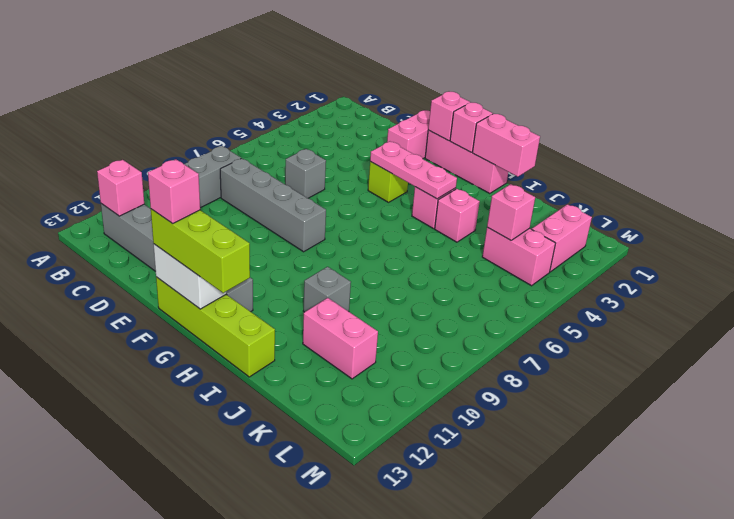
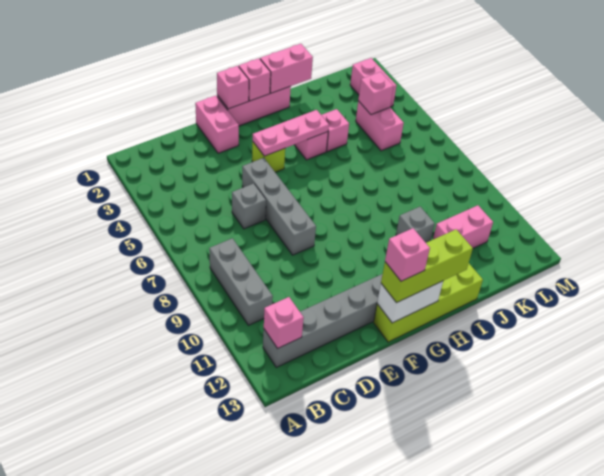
grey 1x4 brick [220,158,326,252] -> grey 1x4 brick turned to [242,158,316,255]
pink 1x2 brick [482,227,556,286] -> pink 1x2 brick turned to [356,101,404,151]

